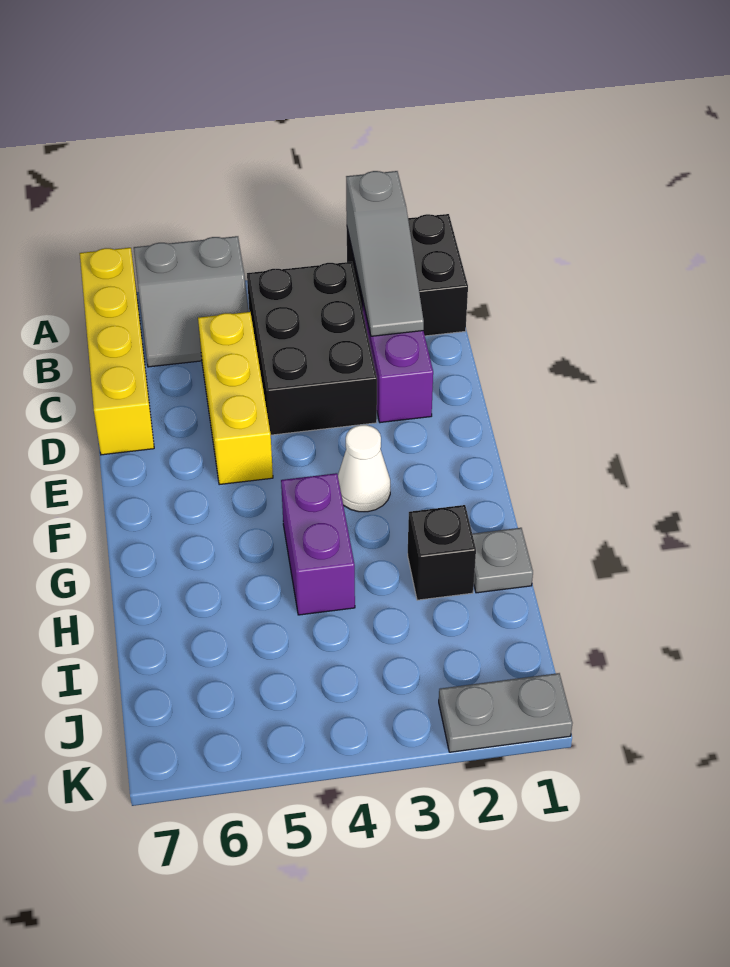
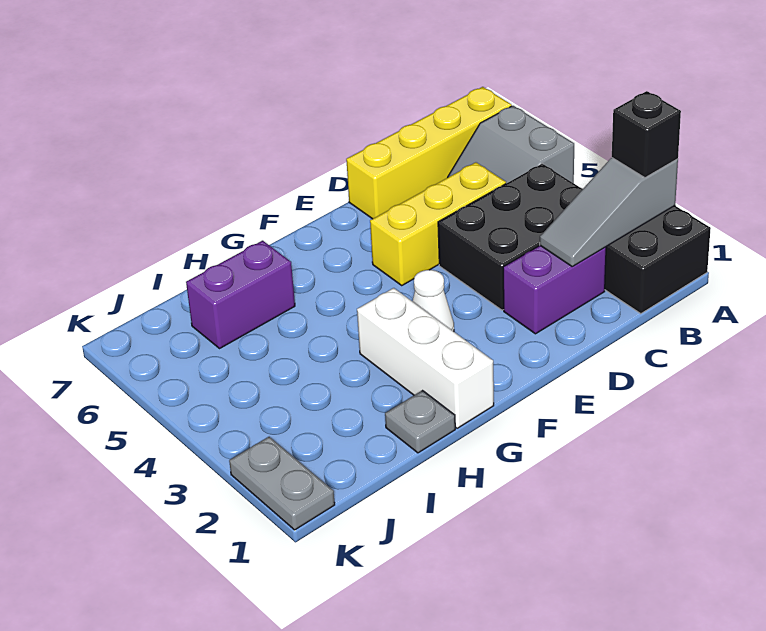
none -> white 1x3 brick [357,288,494,428]
purple 1x2 brick [281,473,355,615] -> purple 1x2 brick moved to [186,241,295,348]
black 1x1 brick [408,505,476,600] -> black 1x1 brick moved to [612,91,681,178]

